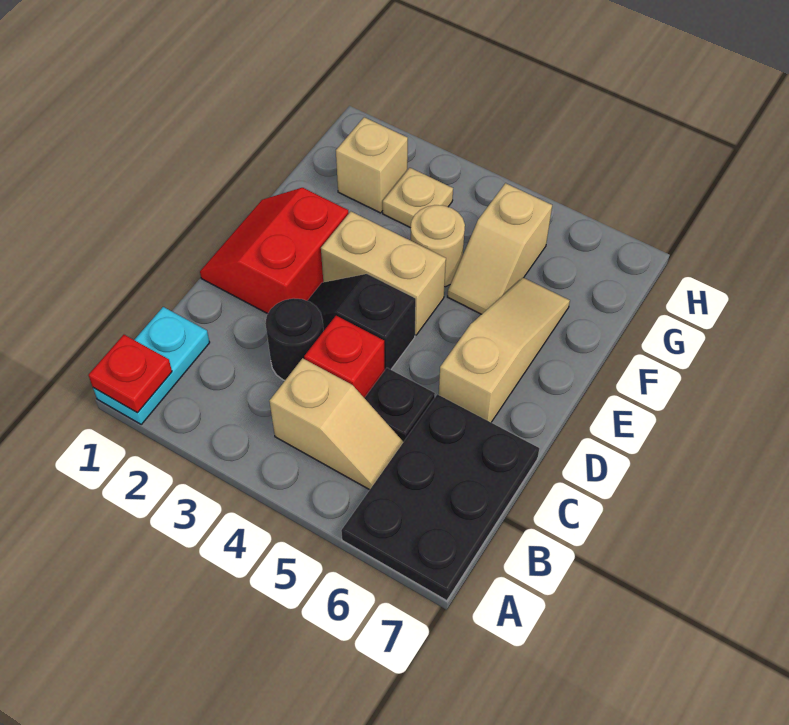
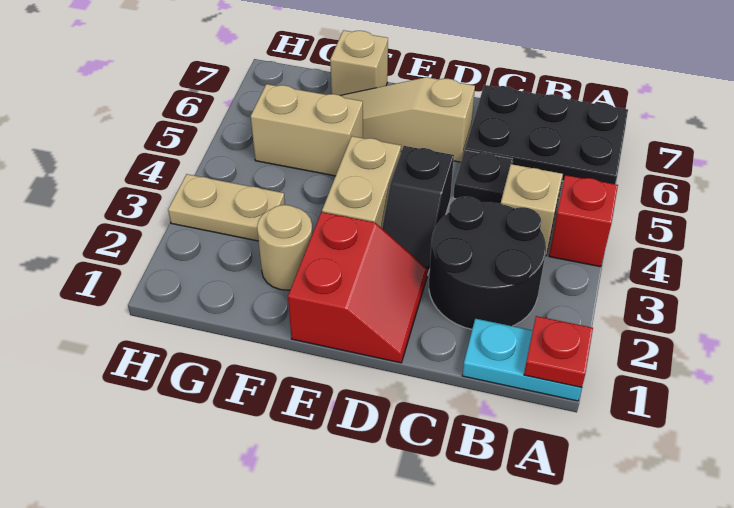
black 1x1 round brick [265,298,323,380] -> black 2x2 round brick [429,197,546,329]
red 1x1 brick [304,316,385,398] -> red 1x1 brick moved to [549,175,618,267]
red 2x2 slope [200,188,349,314] -> red 2x2 slope turned to [288,212,428,363]
tan 1x1 round brick [411,205,465,287] -> tan 1x1 round brick moved to [257,205,312,290]
tan 1x2 slope [448,183,552,314] -> tan 1x2 brick [251,84,363,176]
tan 1x1 brick [336,117,408,213] -> tan 1x1 brick moved to [330,30,388,95]
tan 1x1 plate [383,168,453,228] -> tan 1x2 plate [168,174,285,241]

